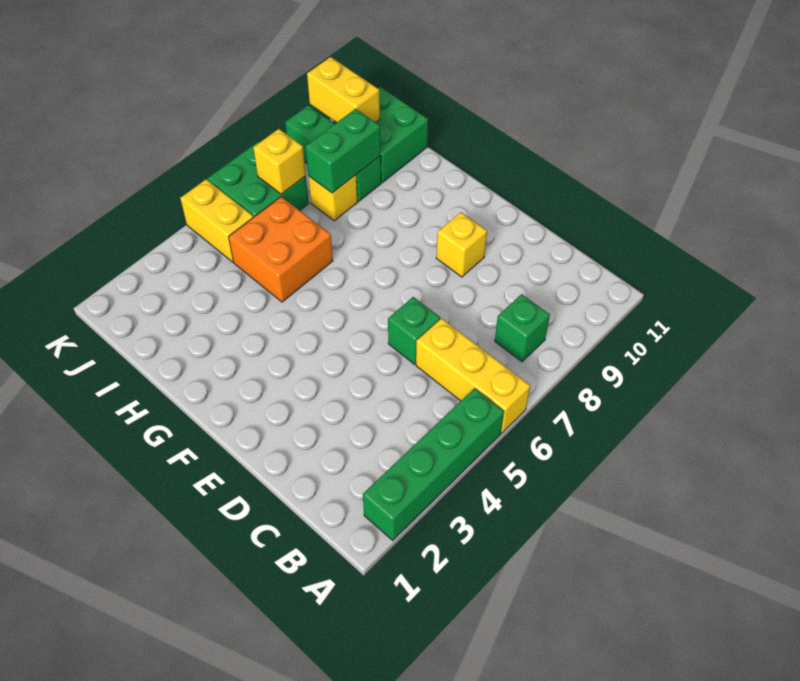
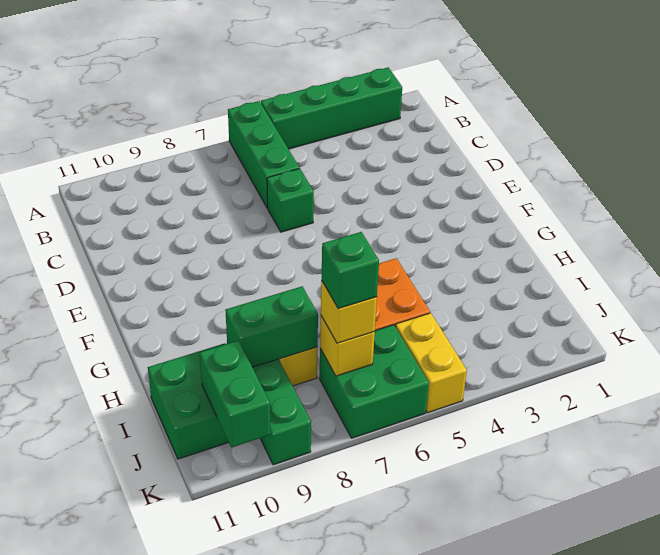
yellow 1x3 brick [416,318,530,433] -> green 1x3 brick [228,101,299,208]
green 1x1 brick [495,294,550,362] -> green 1x1 brick moved to [322,232,379,309]
yellow 1x1 brick [436,212,487,277] -> yellow 1x1 brick moved to [321,280,377,343]
yellow 1x2 brick [307,57,380,123] -> green 1x2 brick [200,340,271,448]

